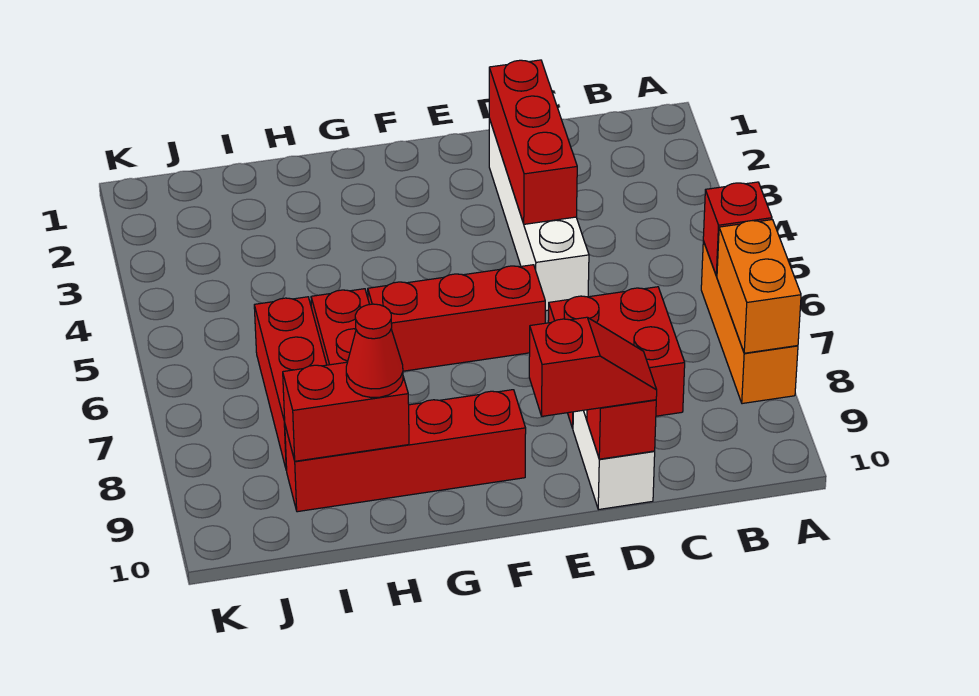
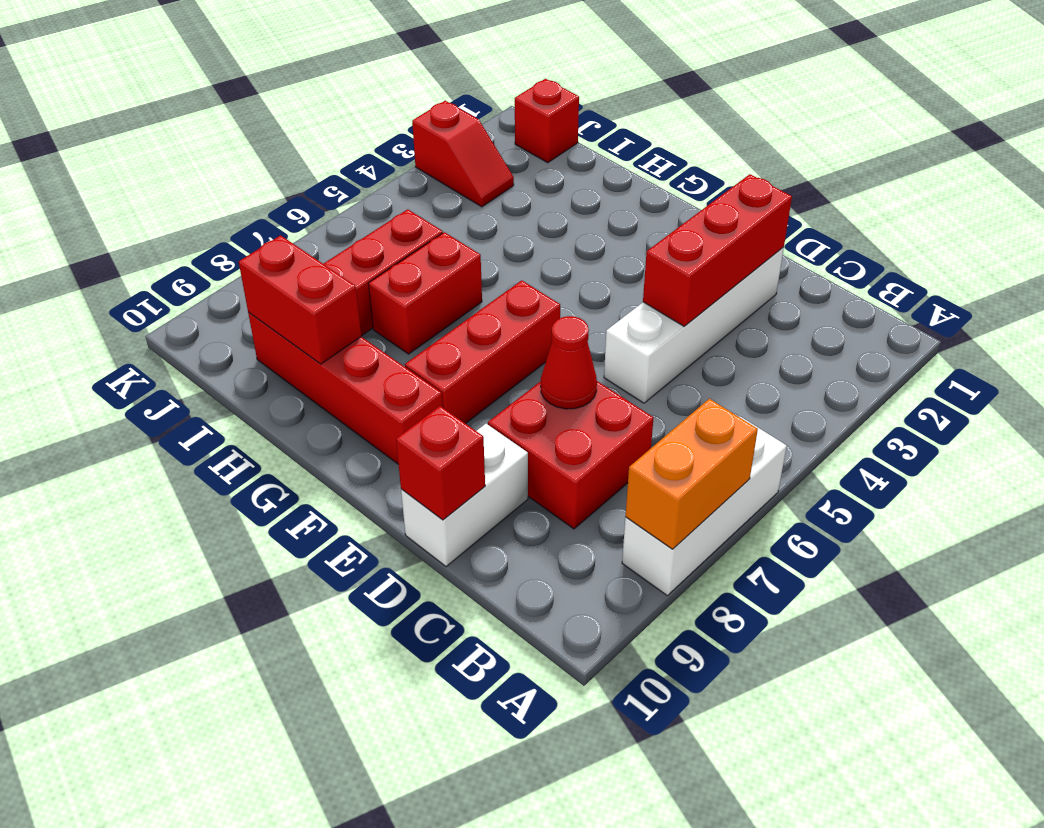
orange 1x3 brick [701,241,798,404] -> white 1x3 brick [622,417,787,595]
red 1x1 brick [703,182,772,276] -> red 1x1 brick moved to [515,79,579,163]
red 1x2 slope [529,317,657,416] -> red 1x2 slope moved to [412,101,514,207]
red 1x3 brick [368,265,545,371] -> red 1x3 brick turned to [405,280,560,424]
red 1x1 cone [346,304,403,398] -> red 1x1 cone moved to [541,316,597,409]

